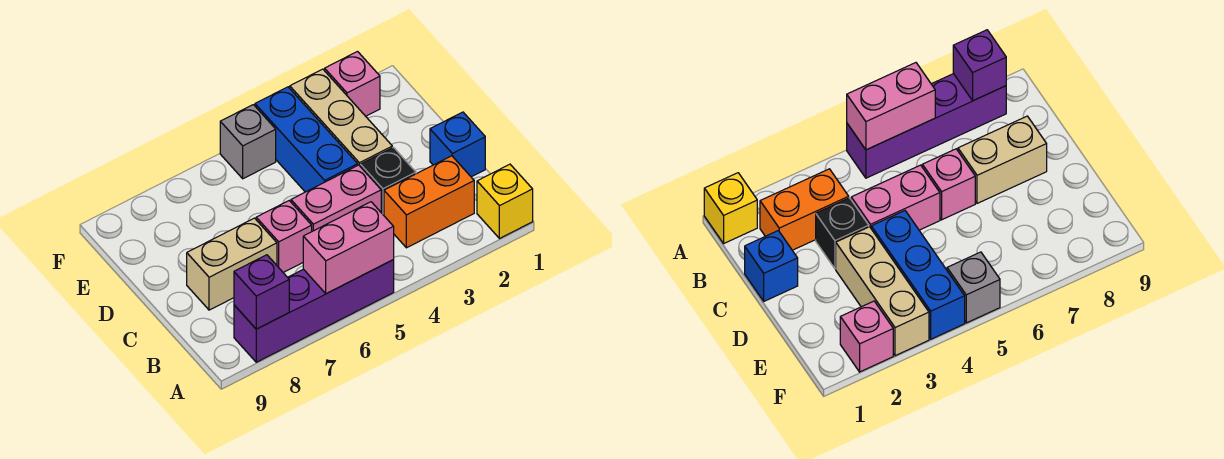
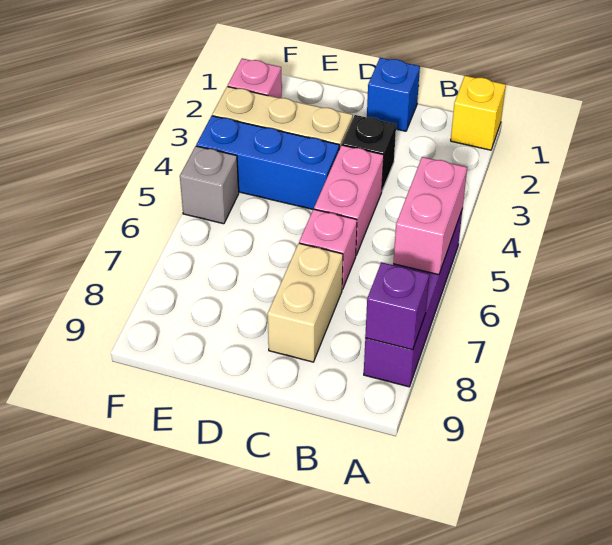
orange 1x2 brick [384,156,474,248] -> none

